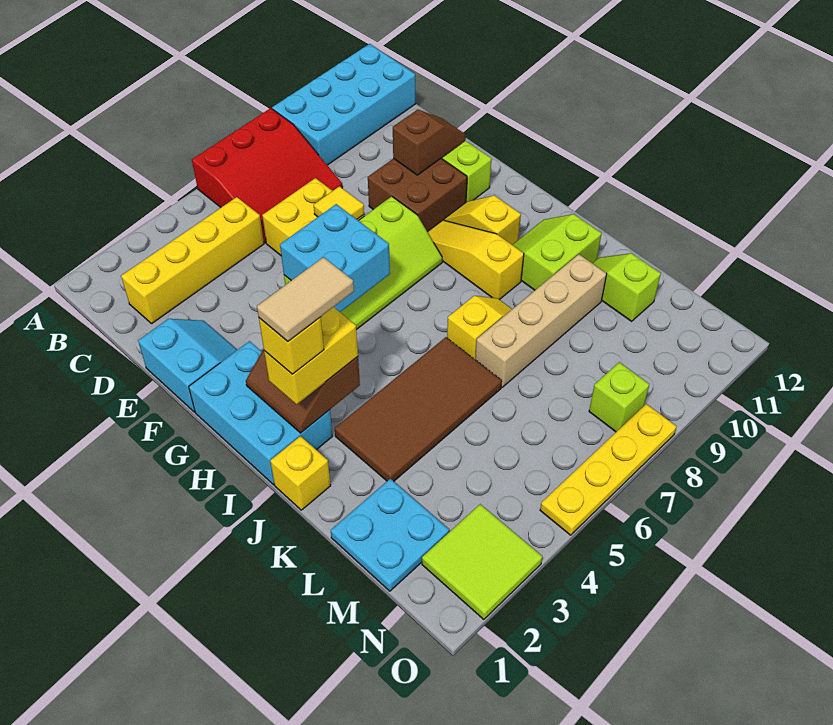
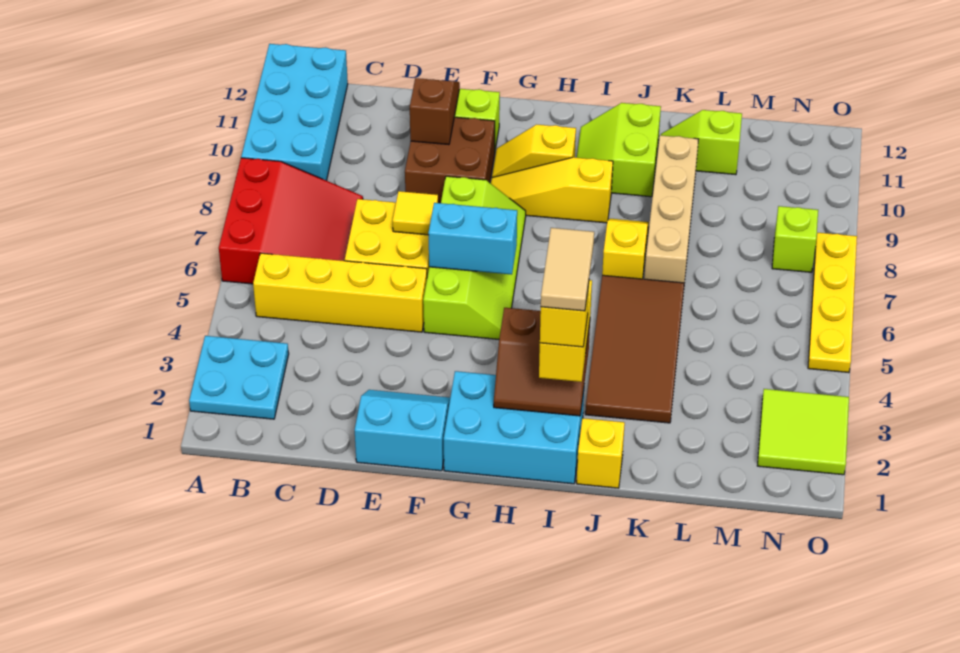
yellow 1x4 brick [121,197,264,324] -> yellow 1x4 brick turned to [253,253,427,332]
cyan 2x2 brick [280,204,390,312] -> cyan 1x2 brick [428,203,517,275]
cyan 2x2 plate [331,479,449,591] -> cyan 2x2 plate moved to [189,336,289,419]

